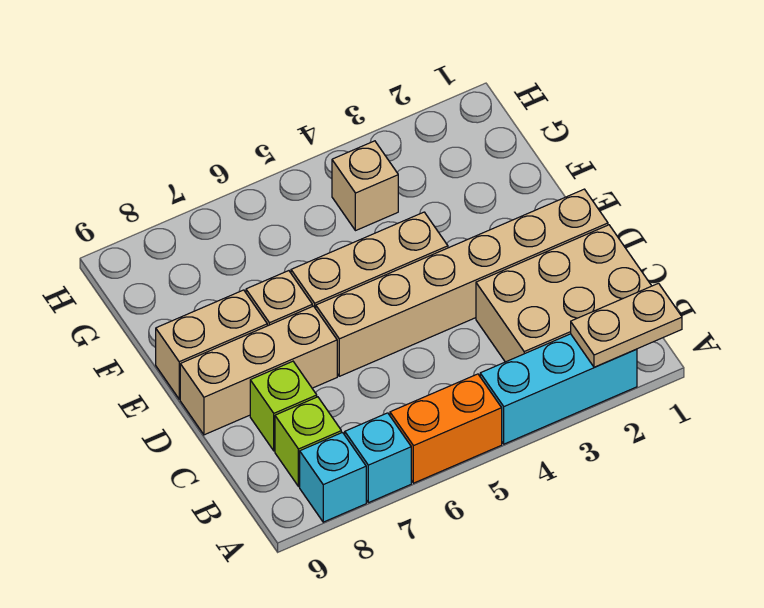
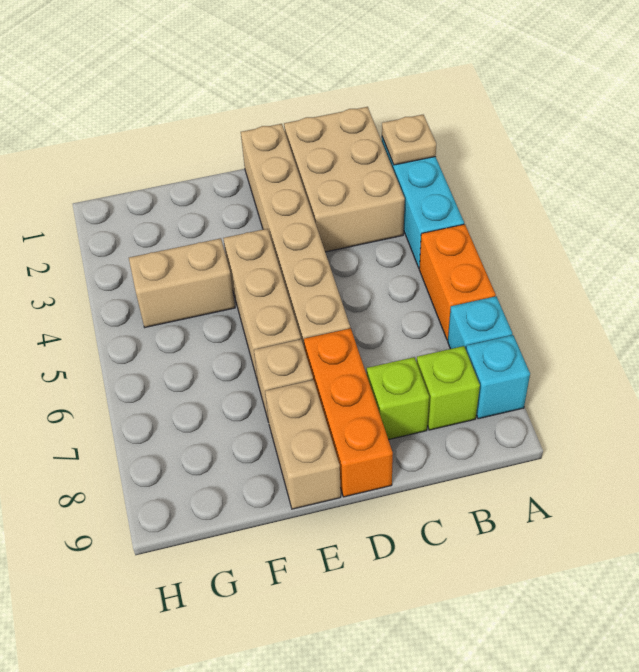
tan 1x2 plate [571,283,682,367] -> tan 1x1 plate [382,115,436,165]
tan 1x3 brick [180,306,337,435] -> orange 1x3 brick [304,328,393,497]
tan 1x1 brick [332,141,398,231] -> tan 1x2 brick [129,238,235,327]

